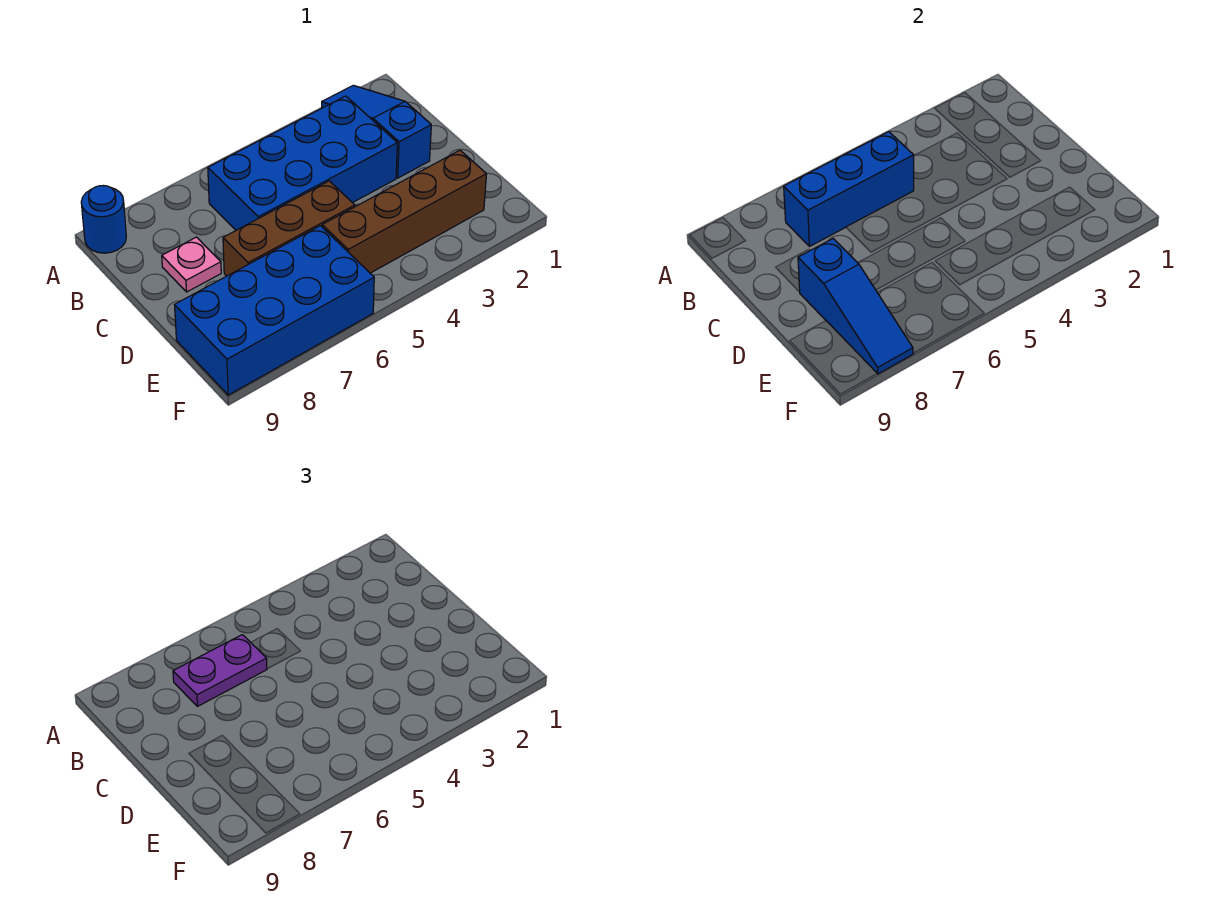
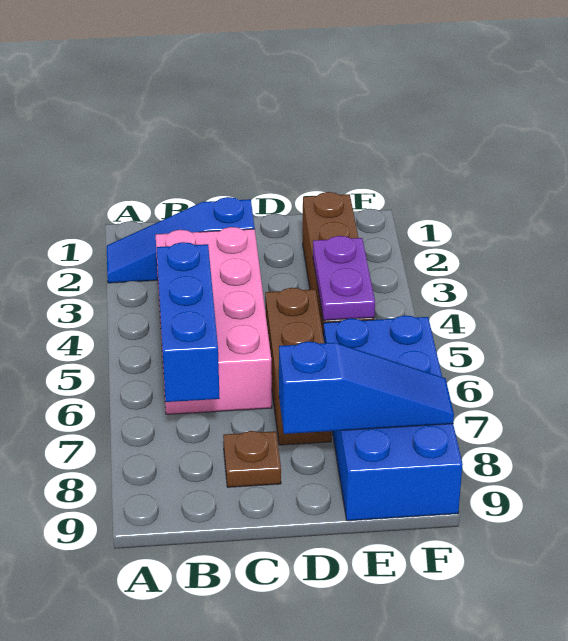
blue 1x1 round brick [81,186,126,253] -> none
blue 2x4 brick [208,96,397,230] -> pink 2x4 brick [156,227,272,414]
purple 1x2 plate [173,635,267,706] -> purple 1x2 plate moved to [313,236,375,321]
pink 1x1 plate [162,237,221,292] -> brown 1x1 plate [223,431,281,487]

